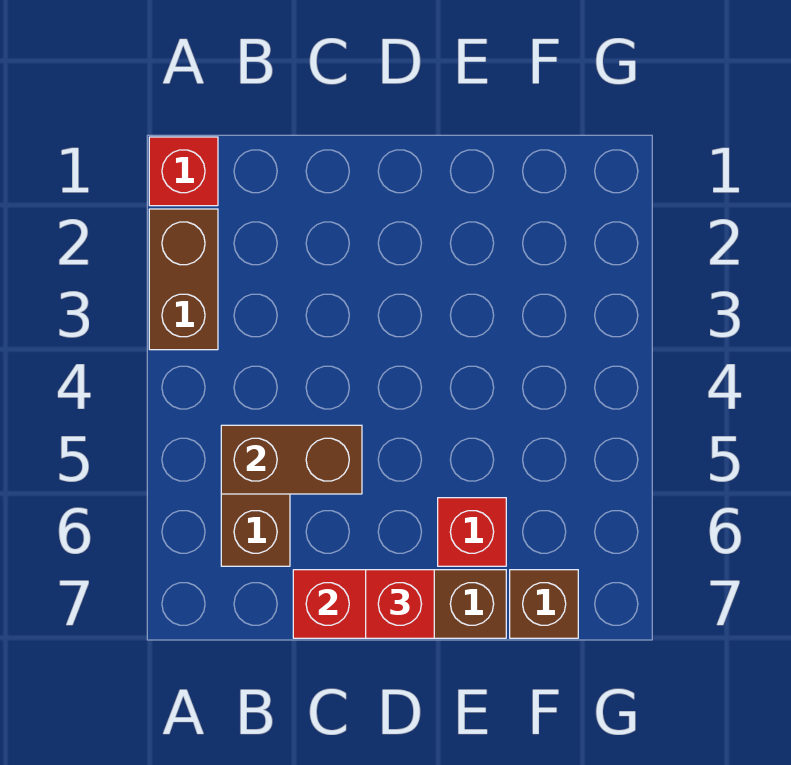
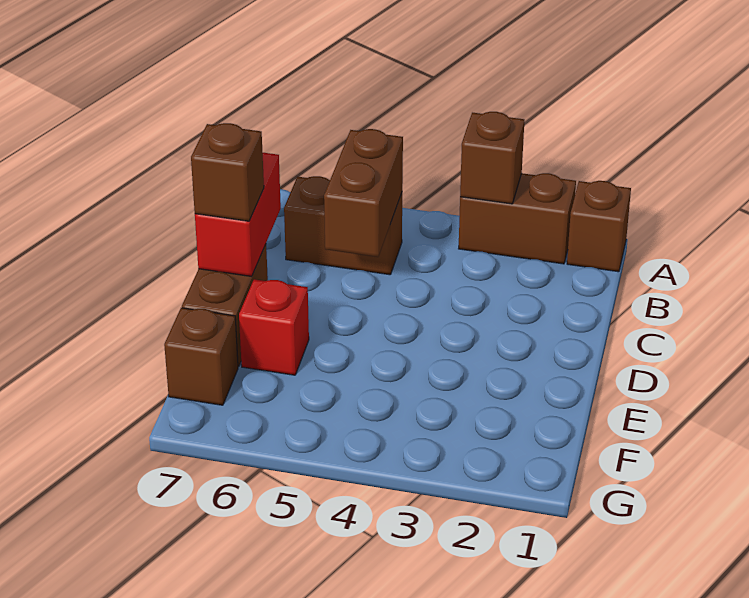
red 1x1 brick [149,137,218,206] -> brown 1x1 brick [567,181,631,272]
none -> brown 1x1 brick [460,112,524,204]
red 1x1 brick [366,570,434,638] -> brown 1x1 brick [191,123,264,221]

